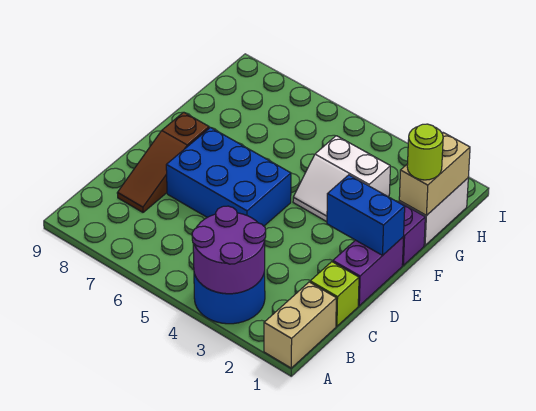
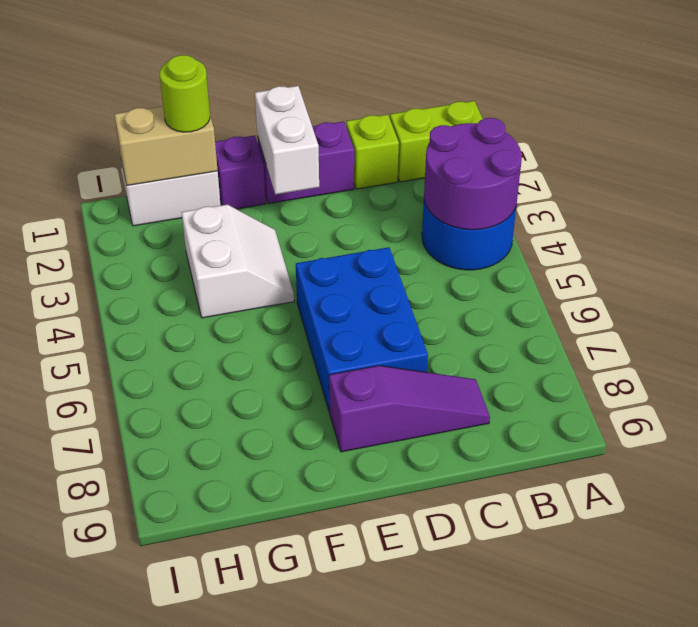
tan 1x2 brick [264,282,336,368] -> lime 1x2 brick [390,101,483,182]
brown 1x3 slope [117,112,209,212] -> purple 1x3 slope [329,366,490,452]
blue 1x2 brick [327,175,405,255] -> white 1x2 brick [255,86,319,195]

